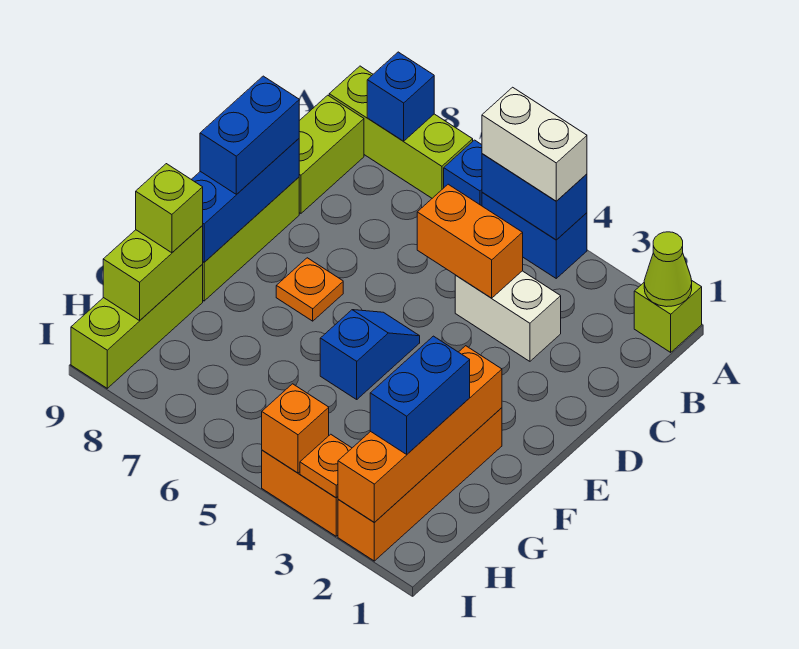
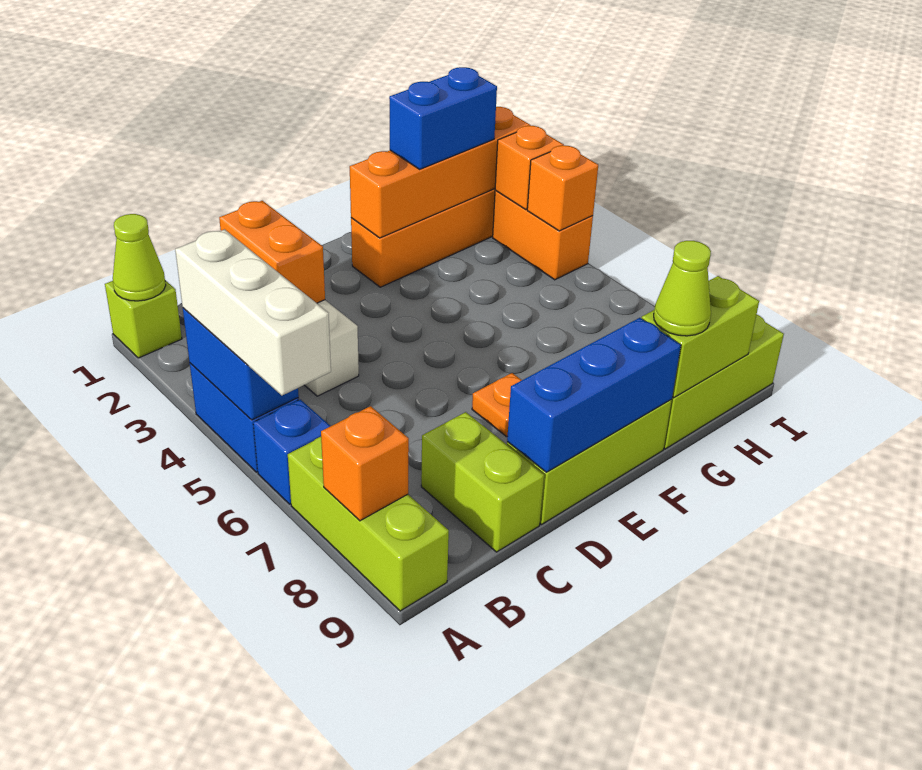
white 1x2 brick [482,87,587,201] -> white 1x3 brick [175,229,331,395]
blue 1x1 brick [367,52,434,141] -> orange 1x1 brick [321,406,409,521]
lime 1x2 brick [299,95,364,213] -> lime 1x2 brick turned to [421,412,544,552]
orange 1x2 brick [417,184,523,298] -> orange 1x2 brick moved to [219,201,325,303]
blue 1x2 brick [200,76,299,194] -> none
blue 1x2 slope [320,310,420,399] -> none
lime 1x1 brick [136,164,203,253] -> lime 1x1 cone [654,241,711,336]
orange 1x1 plate [300,434,352,498] -> orange 1x1 brick [495,126,564,209]

